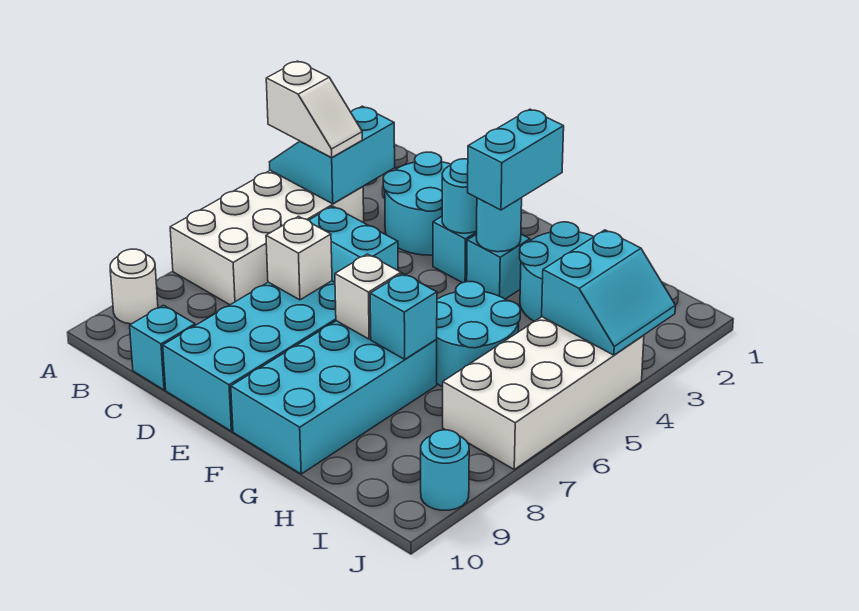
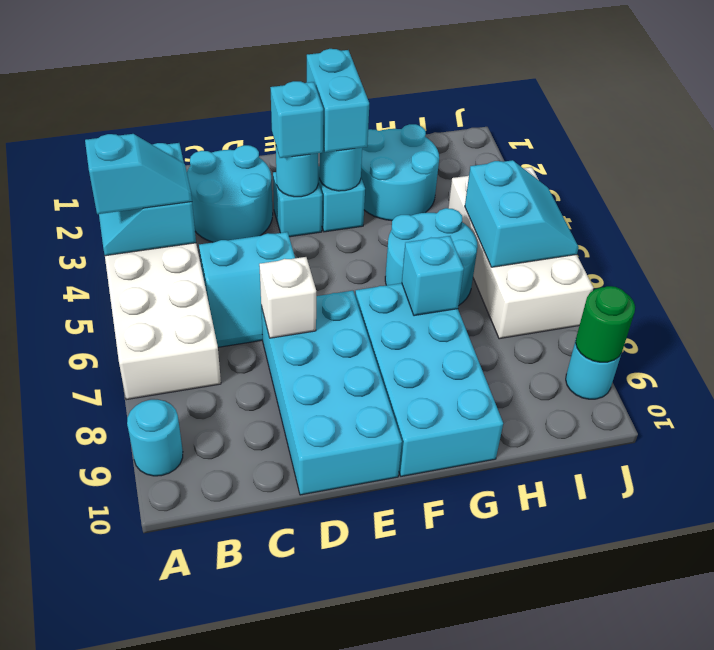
white 1x2 slope [266,61,362,158] -> cyan 1x2 slope [85,134,192,214]
white 1x1 round brick [110,249,158,324] -> cyan 1x1 round brick [127,400,183,476]
cyan 1x1 brick [130,305,195,390] -> cyan 1x1 brick moved to [270,81,323,158]
white 1x1 brick [335,254,401,339] -> none
cyan 2x2 slope [542,230,675,355] -> cyan 2x2 slope moved to [465,160,579,267]
none -> green 1x1 round brick [576,286,635,362]

